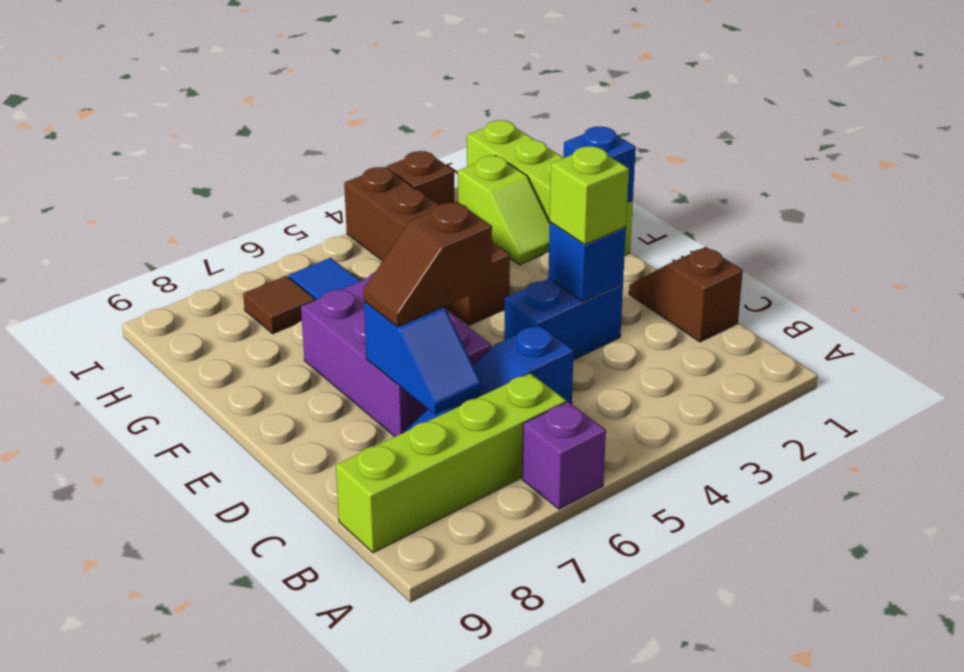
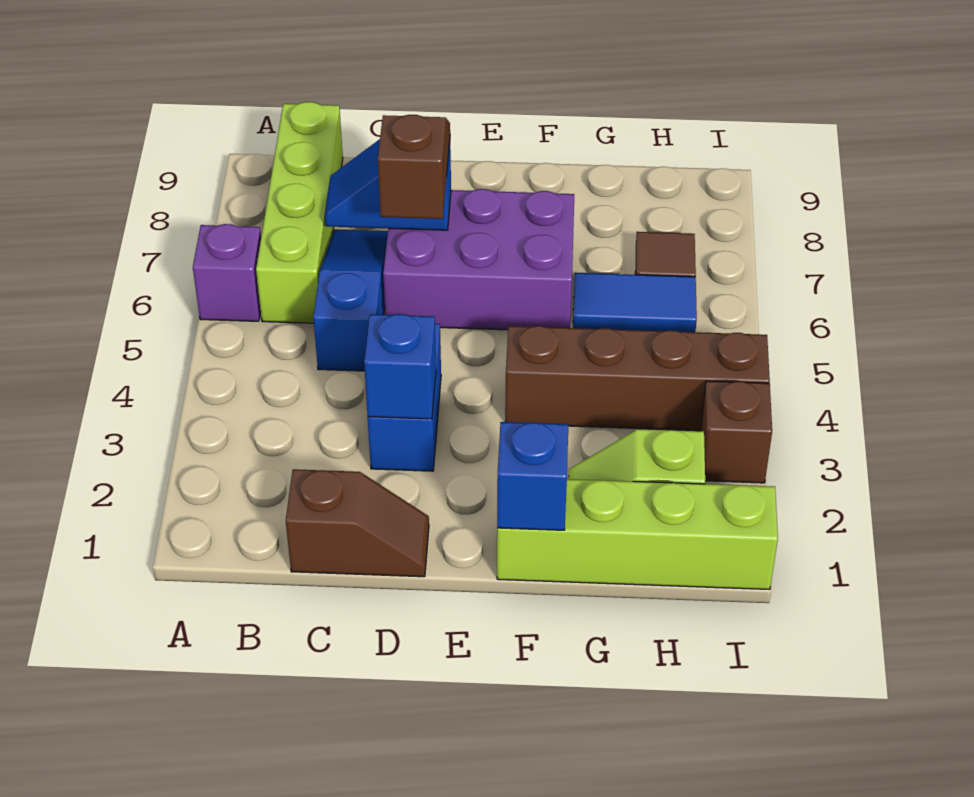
lime 1x1 brick [550,146,629,244] -> none

